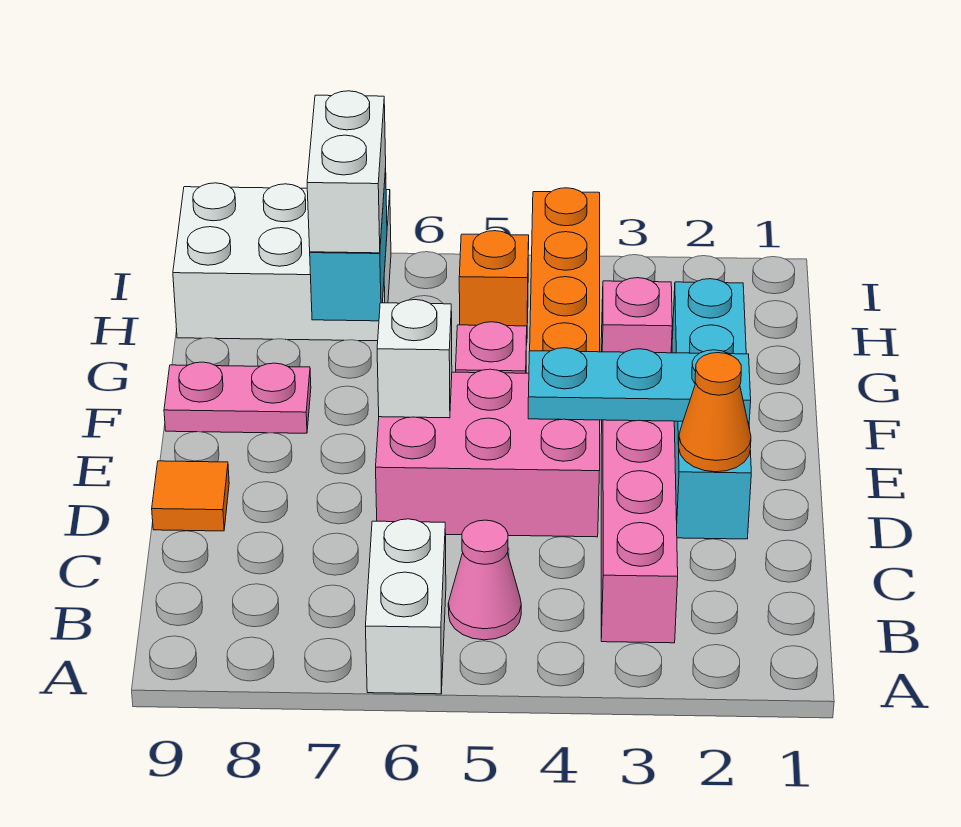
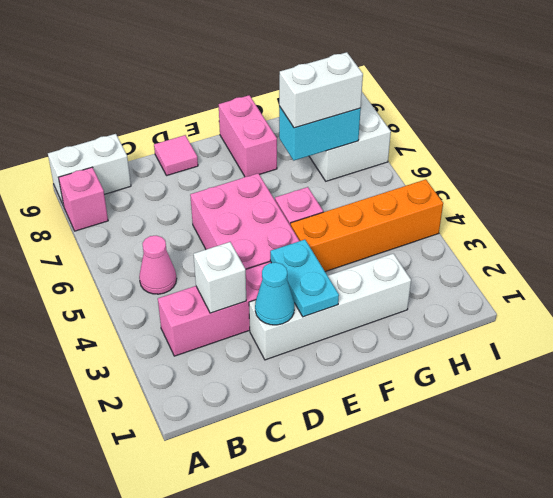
white 1x2 brick [365,519,446,694] -> white 1x2 brick moved to [48,134,131,206]
cyan 1x4 brick [672,279,751,539] -> white 1x4 brick [249,254,411,360]
orange 1x1 cone [679,353,751,472] -> cyan 1x1 cone [255,262,294,325]
orange 1x1 tile [152,461,229,531] -> pink 1x1 tile [154,135,198,176]
cyan 1x3 plate [528,348,751,422] -> cyan 1x2 plate [270,240,339,317]
white 1x1 brick [377,300,452,418] -> white 1x1 brick moved to [194,242,246,313]
pink 1x2 plate [164,362,311,433] -> pink 1x2 brick [219,95,277,177]
pink 1x1 brick [601,278,672,353] -> pink 1x1 brick moved to [58,167,108,231]
orange 1x1 brick [459,231,529,326] -> none

